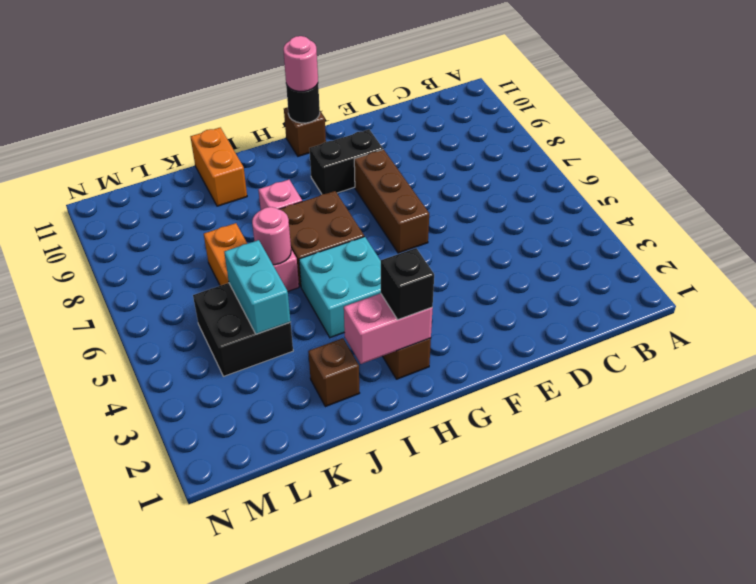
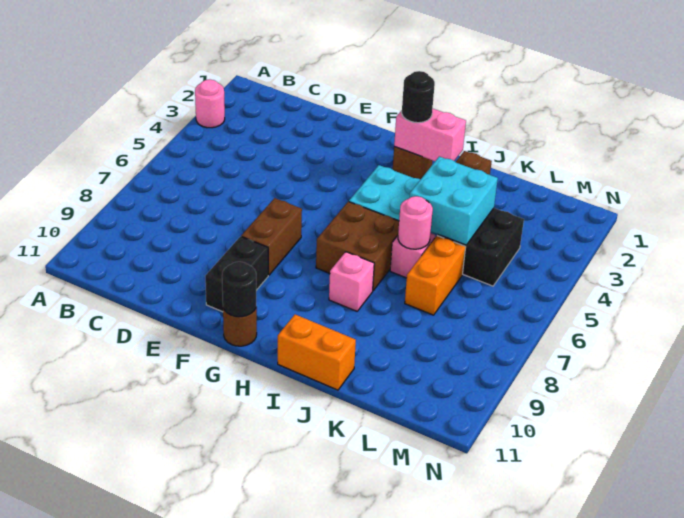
brown 1x3 brick [354,150,429,253] -> brown 1x2 brick [241,198,302,275]
black 1x2 brick [309,129,383,194] -> black 1x2 brick turned to [205,236,268,312]
brown 1x1 brick [284,107,326,156] -> brown 1x1 round brick [223,307,257,346]
pink 1x1 round brick [283,36,318,91] -> pink 1x1 round brick moved to [195,80,225,128]
black 1x1 brick [381,248,434,320] -> black 1x1 round brick [402,71,435,123]
orange 1x2 brick [190,128,247,206] -> orange 1x2 brick turned to [278,315,356,390]
cyan 1x2 brick [224,240,291,334] -> cyan 2x2 brick [410,156,498,245]

